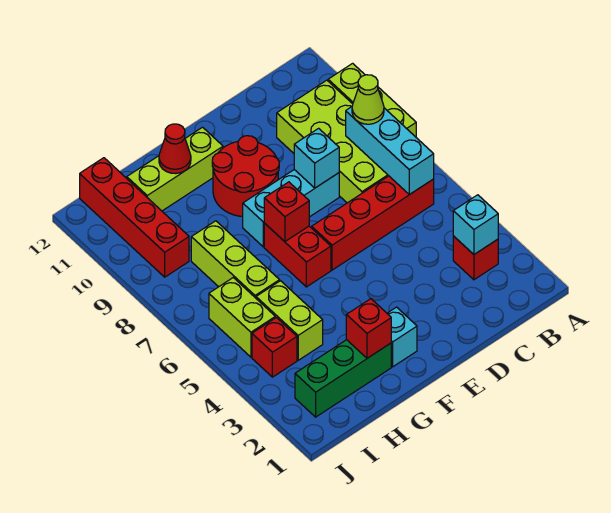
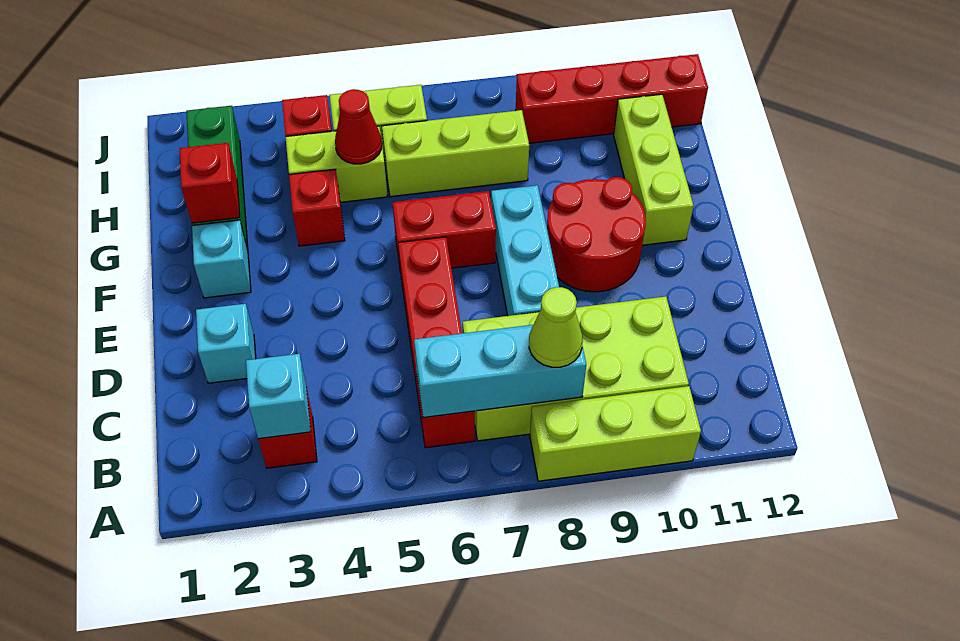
cyan 1x1 brick [294,128,339,188] -> cyan 1x1 brick moved to [196,304,256,383]
red 1x1 brick [264,182,309,241] -> red 1x1 brick moved to [289,169,345,246]
red 1x1 cone [159,124,191,174] -> red 1x1 cone moved to [335,89,382,164]

